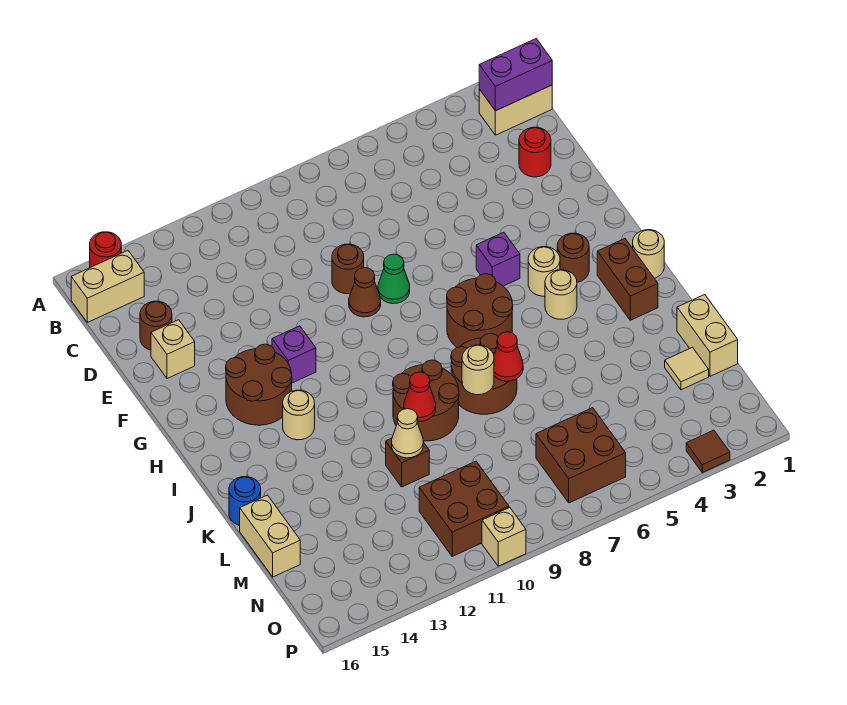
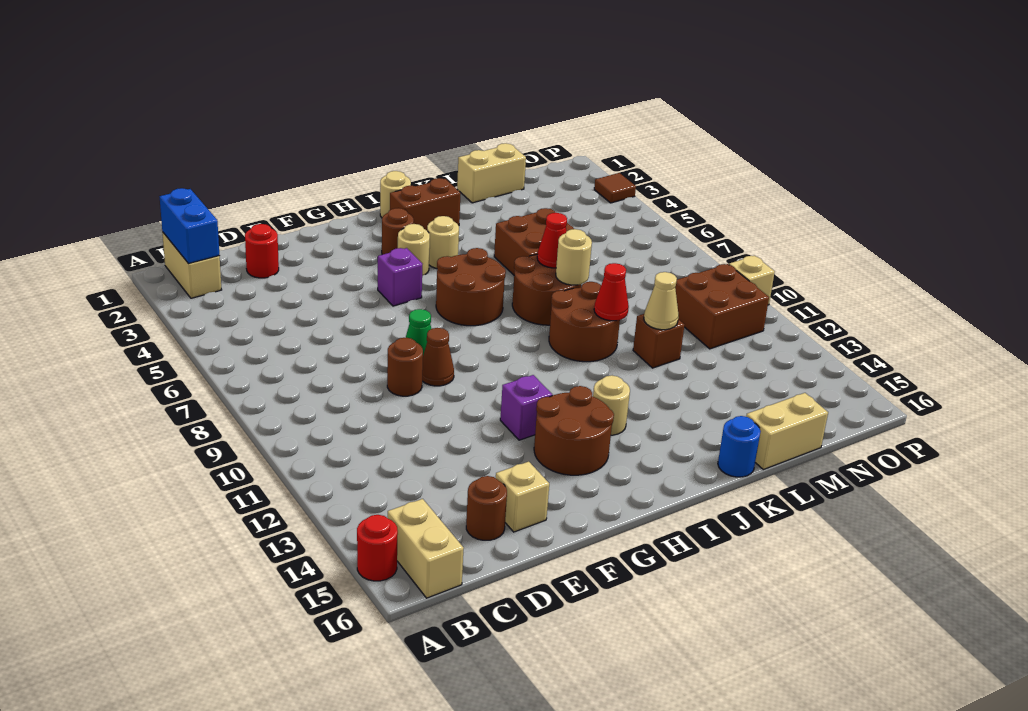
purple 1x2 brick [479,39,552,111] -> blue 1x2 brick [160,188,220,264]
tan 1x1 tile [665,347,709,390] -> none
brown 2x2 brick [536,408,626,503] -> brown 2x2 brick moved to [494,208,574,275]

